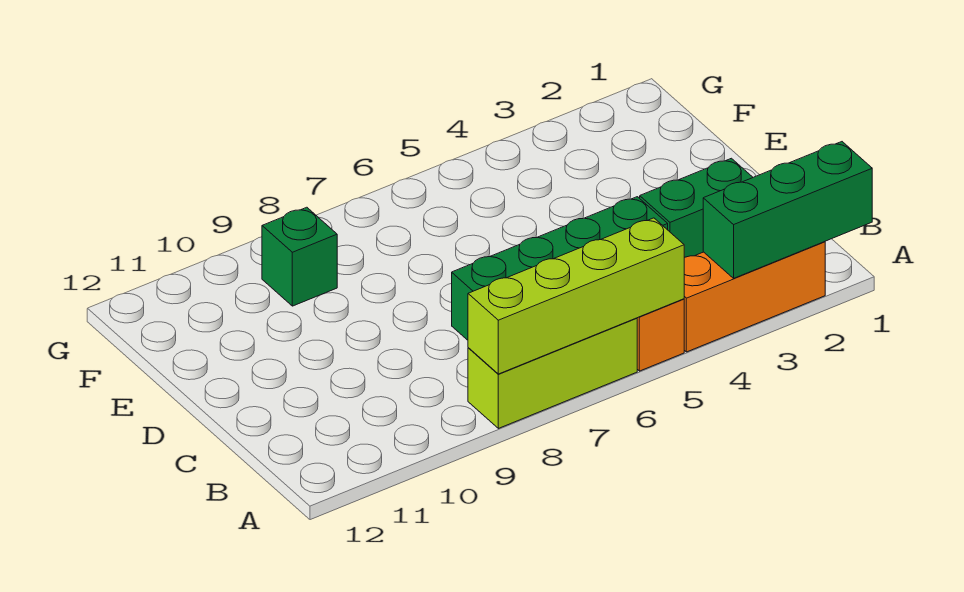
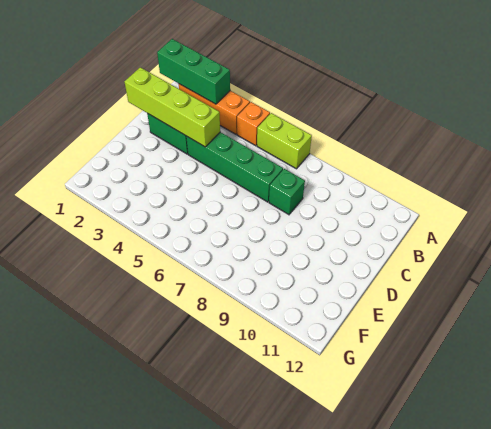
lime 1x4 brick [468,218,684,374] -> lime 1x4 brick moved to [125,67,220,147]
lime 1x3 brick [468,318,637,428] -> lime 1x2 brick [257,113,312,169]
green 1x1 brick [262,207,337,306] -> green 1x1 brick moved to [269,169,305,215]

